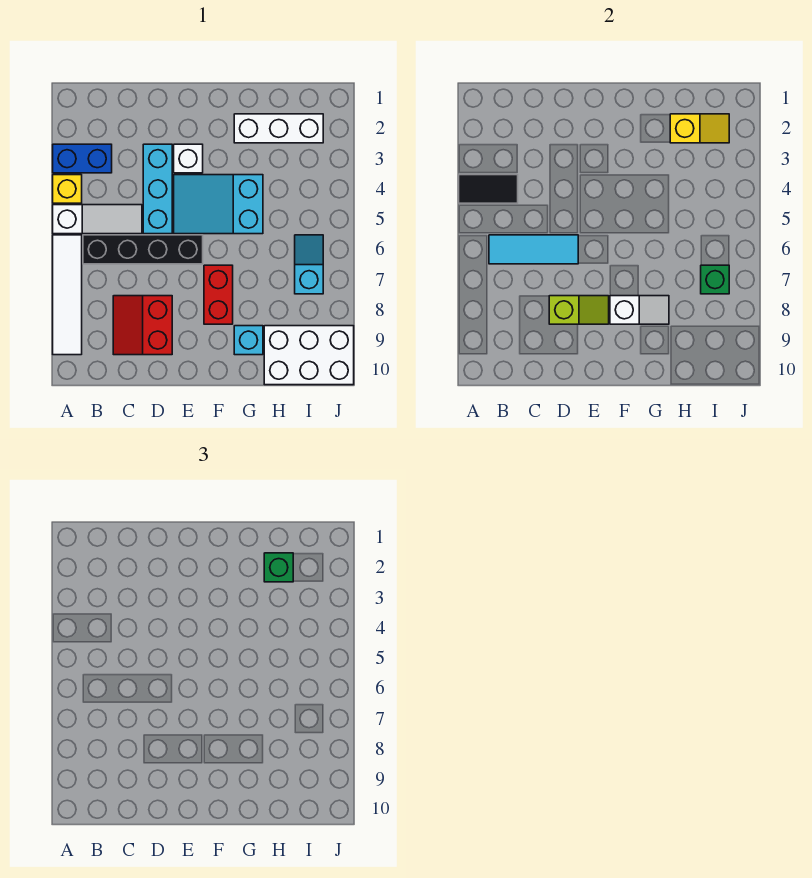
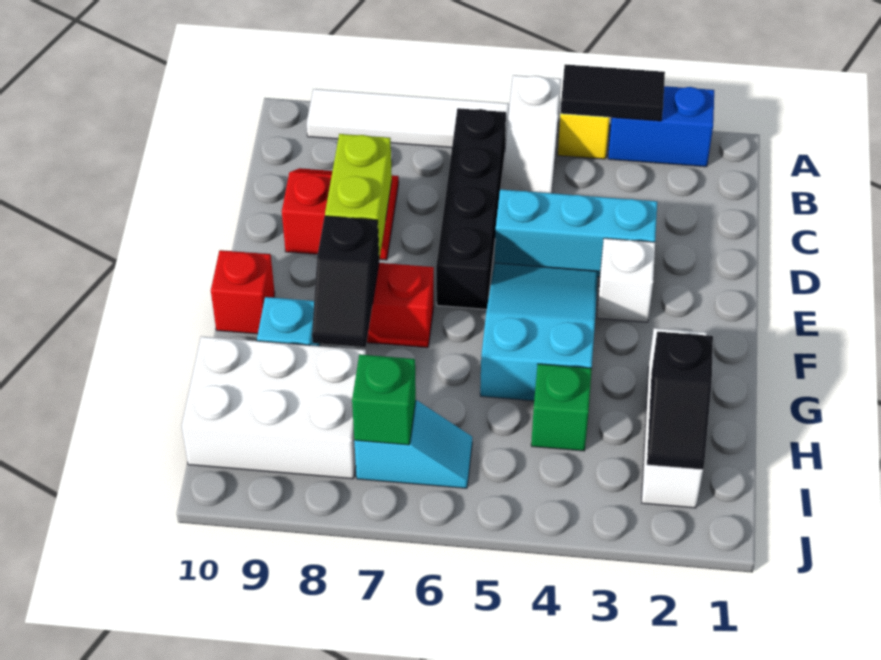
blue 1x2 brick [53,144,112,173] -> blue 1x2 brick turned to [608,86,714,167]
black 1x2 tile [459,175,518,203] -> black 1x2 tile turned to [560,64,665,121]
cyan 1x3 tile [489,235,578,264] -> none
lime 1x2 slope [549,296,609,324] -> lime 1x2 brick [325,134,392,259]
white 1x2 slope [610,296,669,324] -> black 1x2 slope [312,216,379,347]
none -> red 1x1 brick [211,250,275,334]
yellow 1x2 slope [670,114,729,143] -> black 1x2 slope [647,331,713,470]
green 1x1 brick [264,553,293,582] -> green 1x1 brick moved to [531,364,592,451]
white 2x3 brick [264,326,354,385] -> white 2x3 brick turned to [181,336,366,479]

